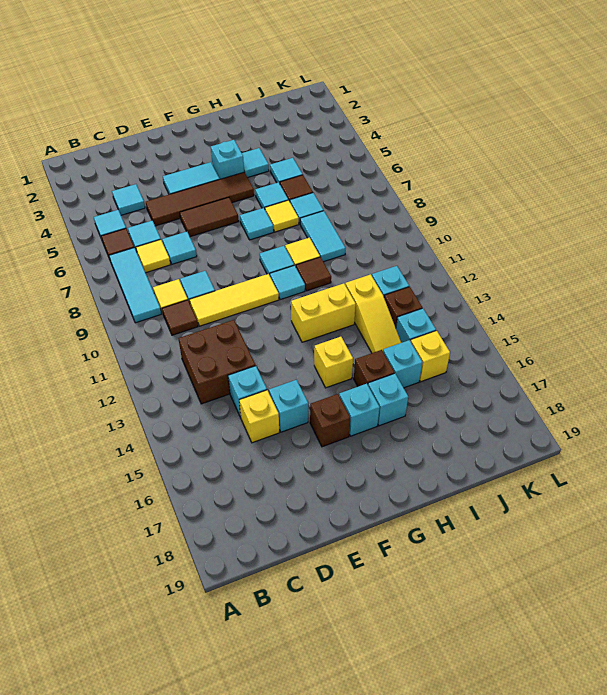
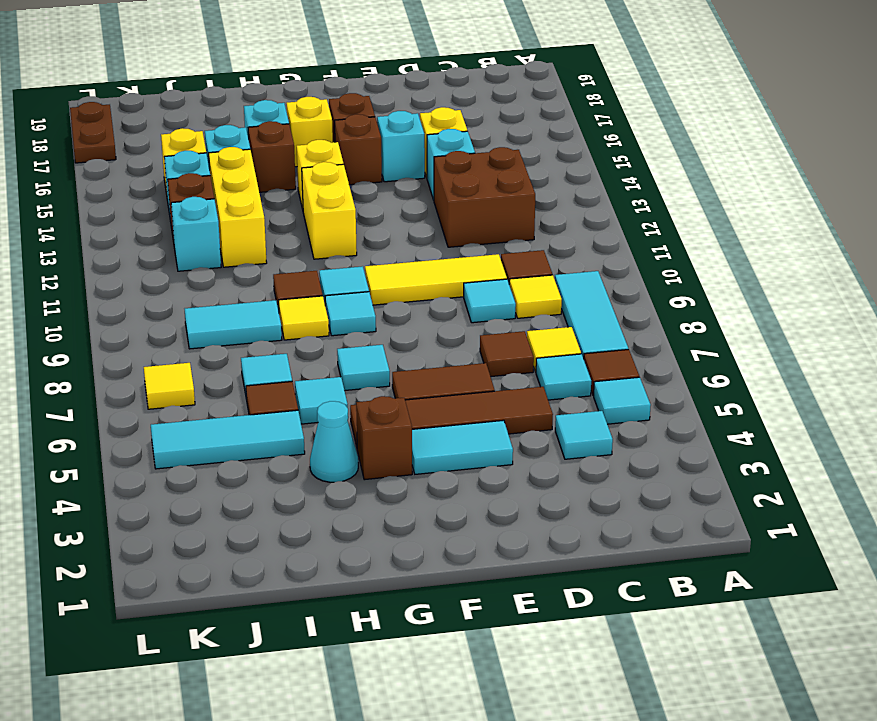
cyan 1x1 tile [162,231,197,264] -> brown 1x1 tile [480,331,534,377]
none -> brown 1x1 brick [335,114,382,185]
cyan 1x1 brick [211,140,244,179] -> brown 1x1 brick [356,396,412,480]
yellow 1x2 brick [291,283,356,342] -> yellow 1x2 brick turned to [302,162,357,259]
cyan 1x1 brick [339,384,380,436] -> yellow 1x1 brick [287,97,333,167]
cyan 1x1 tile [242,148,269,178] -> cyan 1x1 cone [310,401,358,482]
yellow 1x1 tile [265,200,299,232] -> yellow 1x1 tile moved to [144,363,195,409]
cyan 1x1 tile [270,158,303,184] -> cyan 1x3 tile [151,410,305,469]
cyan 1x2 tile [300,211,345,262] -> cyan 1x2 tile turned to [185,300,282,349]
yellow 1x3 slope [345,274,401,353] -> yellow 1x3 brick [209,147,267,267]
none -> brown 1x2 plate [70,102,116,163]

